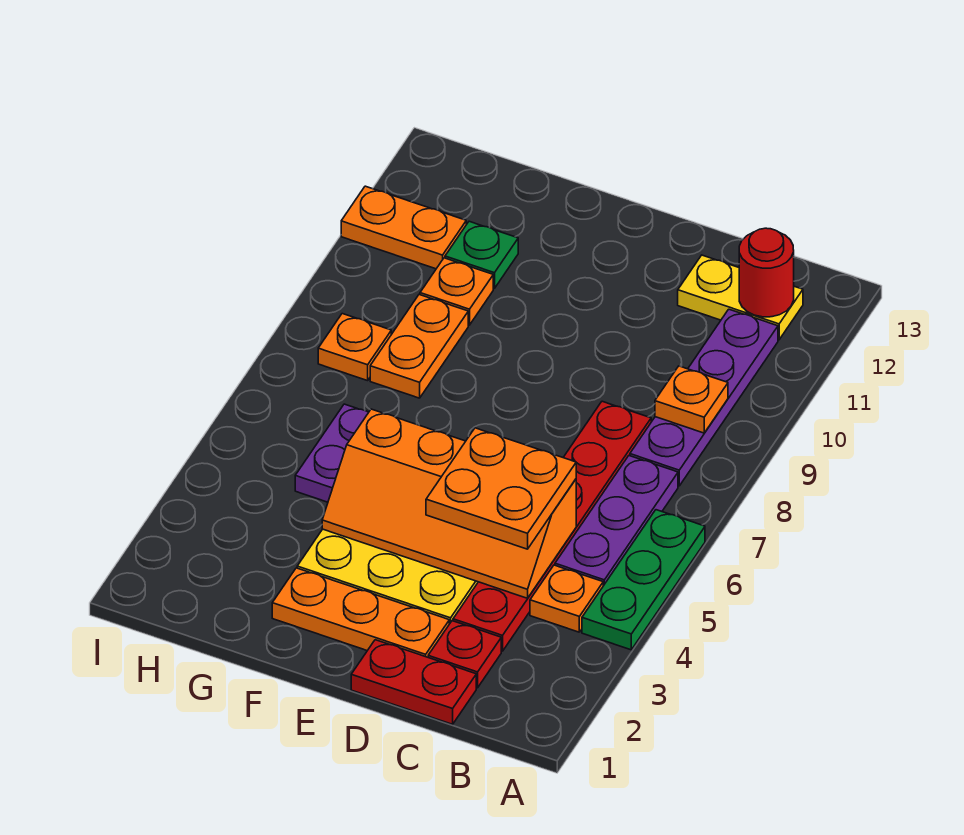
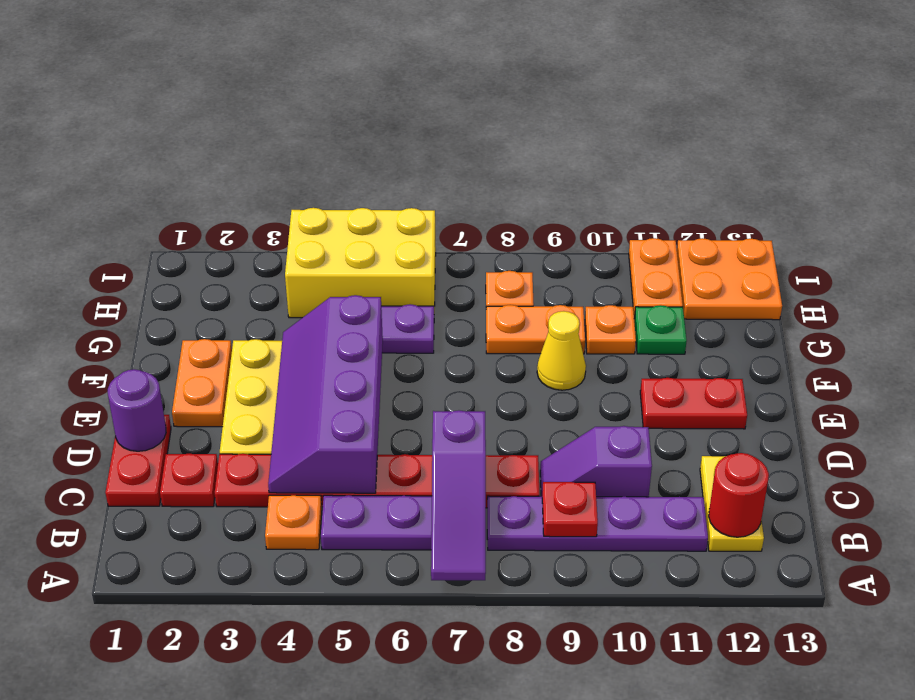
green 1x3 plate [582,510,705,650] -> none
none -> purple 1x3 slope [431,410,486,580]
orange 1x1 plate [655,366,728,433] -> red 1x1 plate [542,482,598,537]
orange 2x4 slope [322,409,576,598] -> purple 2x4 slope [268,295,383,493]
orange 2x2 plate [426,428,576,549] -> orange 2x2 plate moved to [677,238,782,320]
none -> purple 1x2 slope [540,426,652,497]
none -> purple 1x1 round brick [108,369,166,451]
orange 1x3 plate [272,568,449,657] -> orange 1x2 plate [172,339,232,427]
none -> red 1x2 plate [640,378,747,429]
none -> yellow 1x1 cone [537,311,586,390]
none -> yellow 2x3 brick [285,208,436,318]

